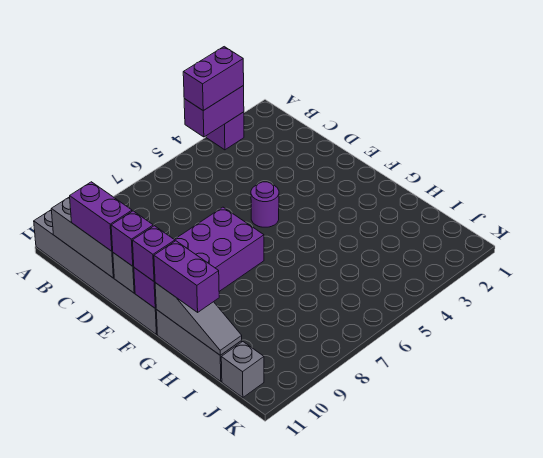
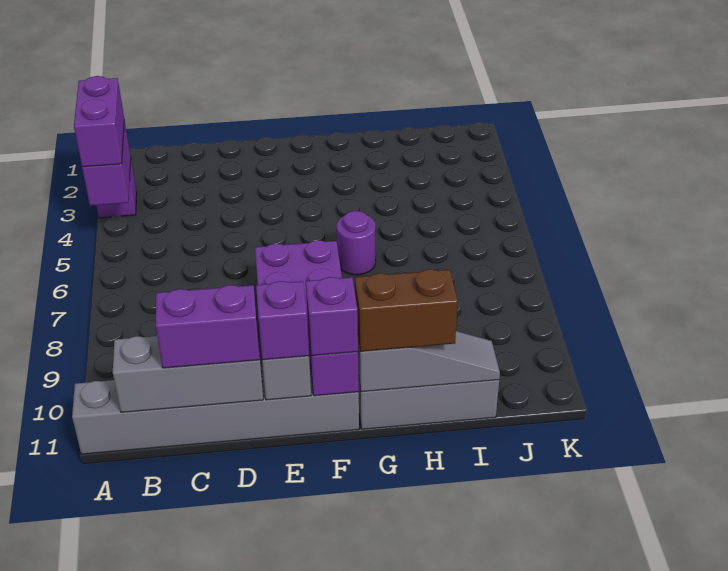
purple 1x1 round brick [251,182,279,227] -> purple 1x1 round brick moved to [337,211,376,275]
purple 1x2 brick [154,241,219,312] -> brown 1x2 brick [355,269,458,352]
grey 1x1 brick [221,342,264,398] -> none

